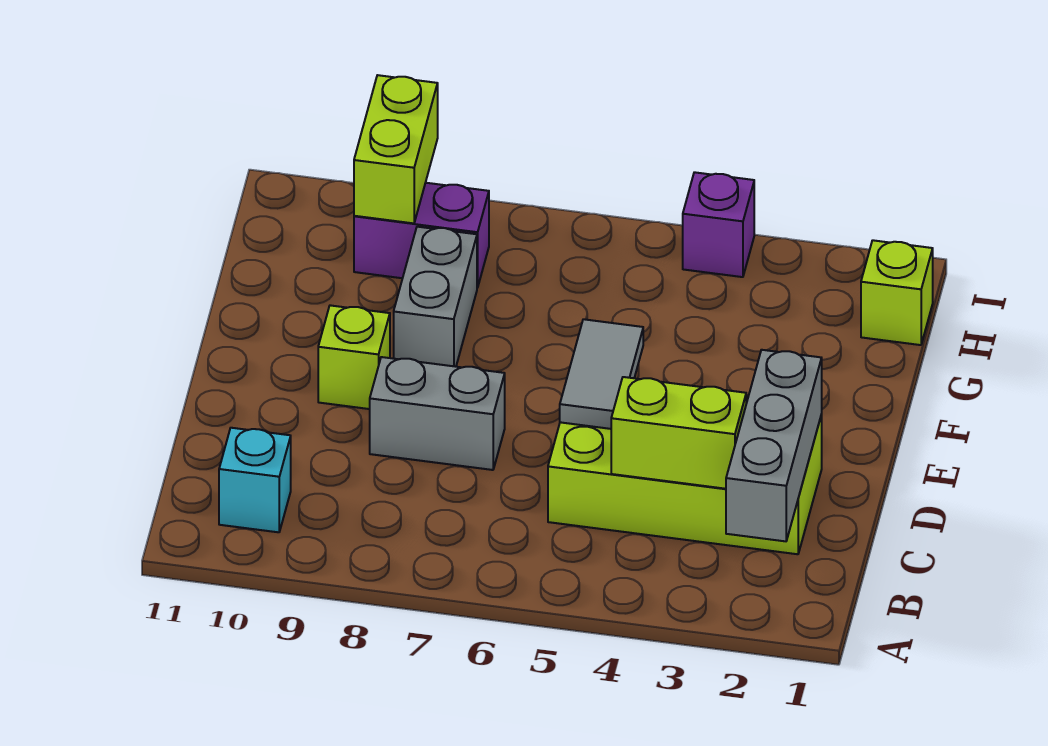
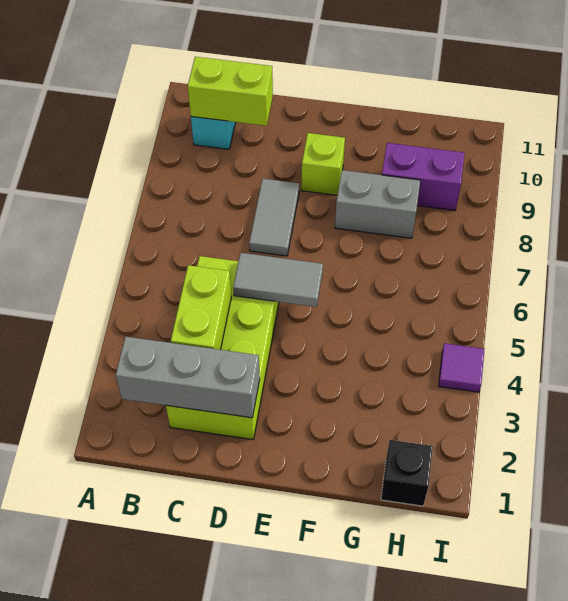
grey 1x2 brick [370,357,505,470] -> grey 1x2 tile [249,179,299,256]
lime 1x1 brick [861,240,933,345] -> black 1x1 brick [381,440,433,506]
purple 1x2 brick [354,183,489,288] -> purple 1x2 brick turned to [382,143,464,211]
lime 1x2 brick [354,75,438,223] -> lime 1x2 brick moved to [188,57,273,126]
purple 1x1 brick [683,172,754,277] -> purple 1x1 tile [439,343,485,392]

